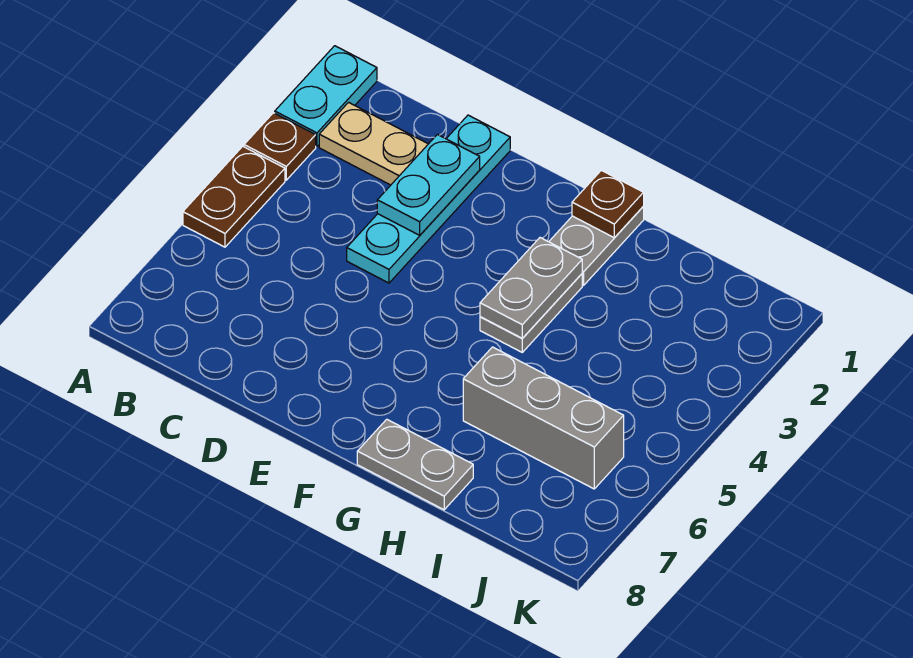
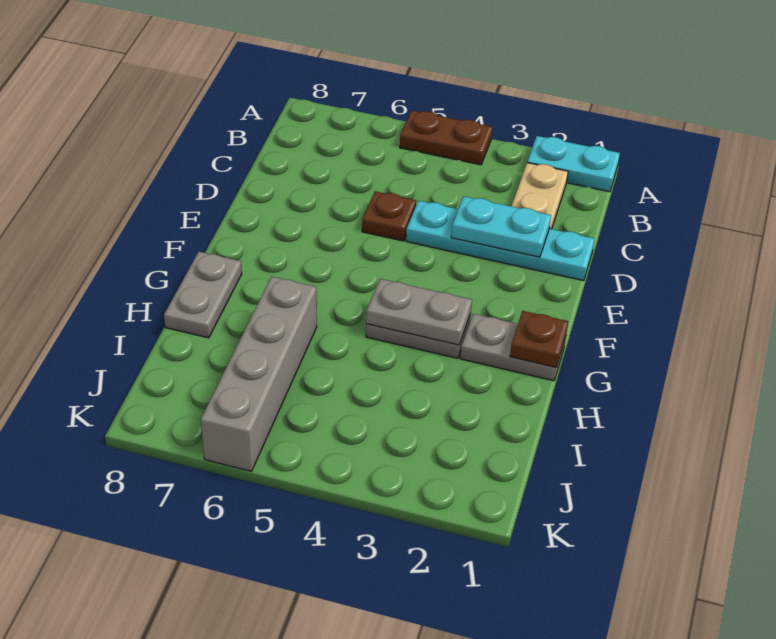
brown 1x1 plate [244,113,316,180] -> brown 1x1 plate moved to [362,191,416,241]
grey 1x3 brick [463,347,624,489] -> grey 1x4 brick [201,277,317,471]

